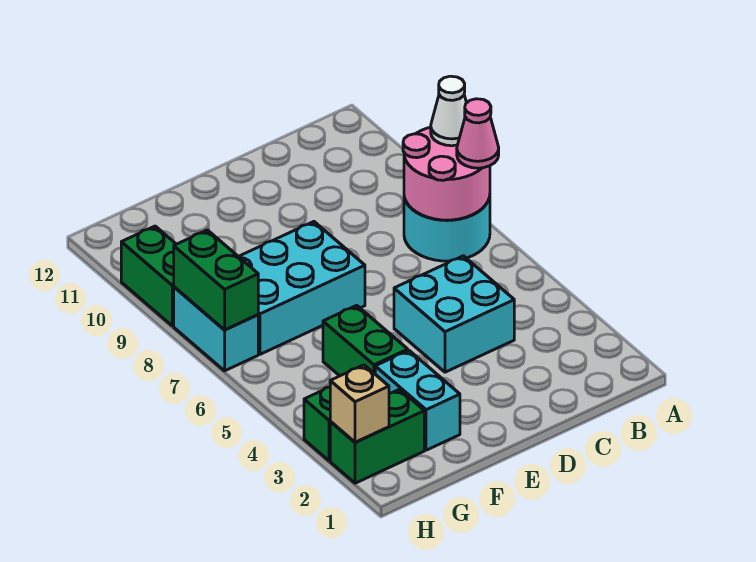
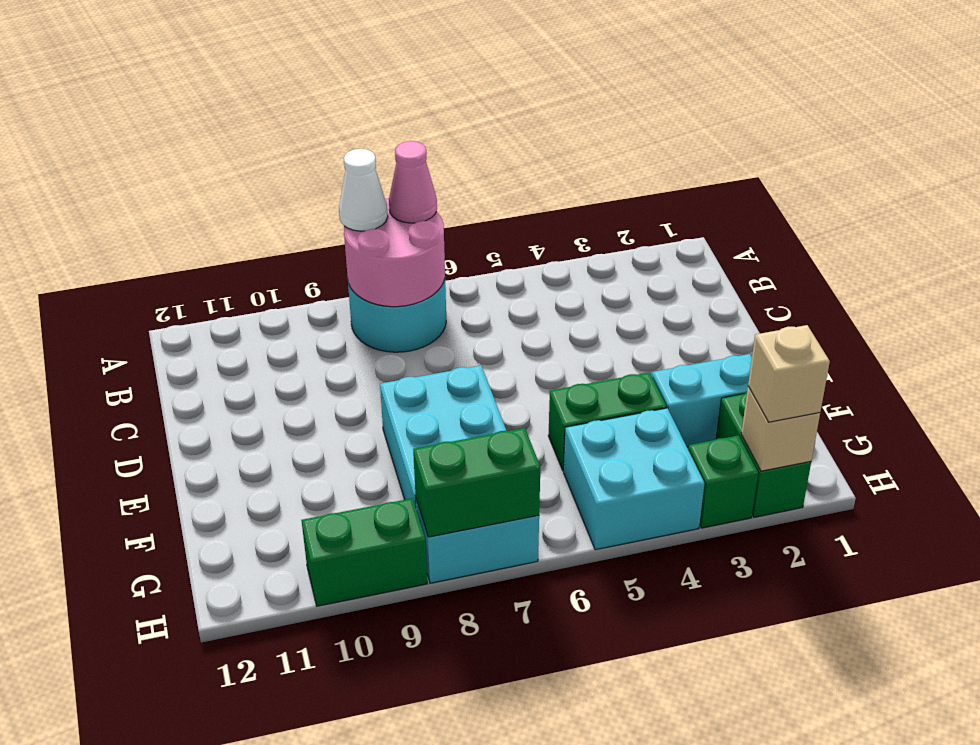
cyan 2x2 brick [394,256,514,372] -> cyan 2x2 brick moved to [564,408,705,550]
none -> tan 1x1 brick [748,325,830,422]

